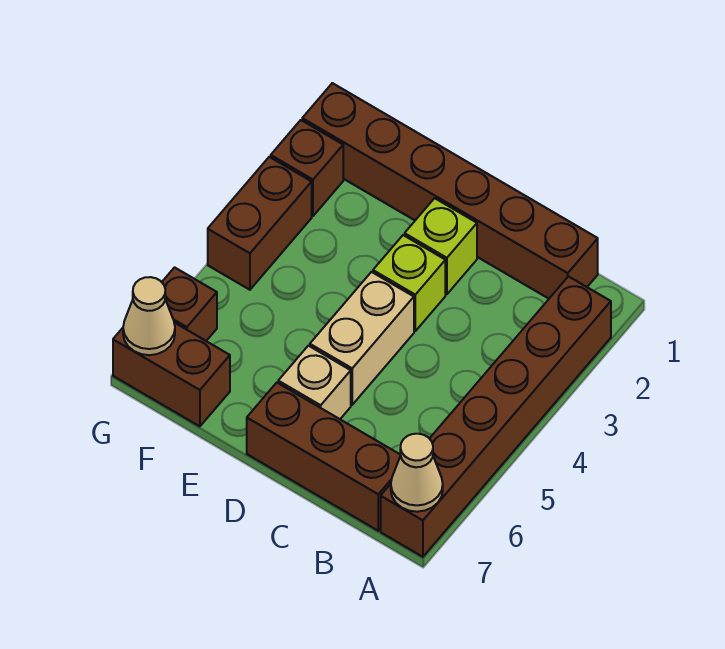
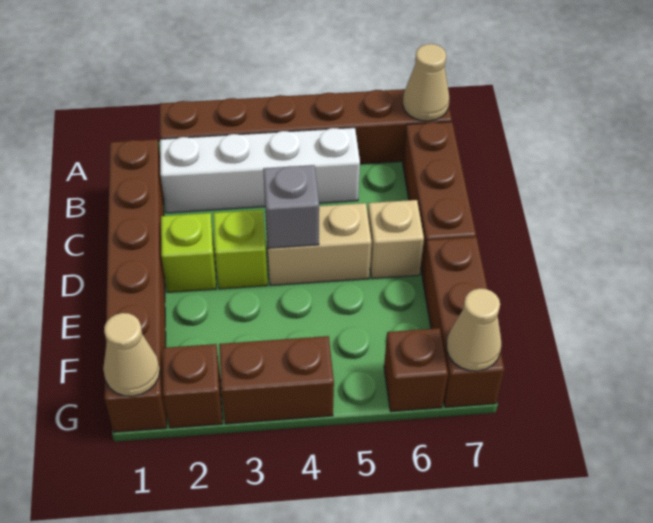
none -> white 1x4 brick [160,128,360,213]
none -> grey 1x1 brick [263,165,319,248]
brown 1x2 brick [113,323,230,426] -> brown 1x3 brick [422,237,504,407]
none -> tan 1x1 cone [103,313,160,396]

